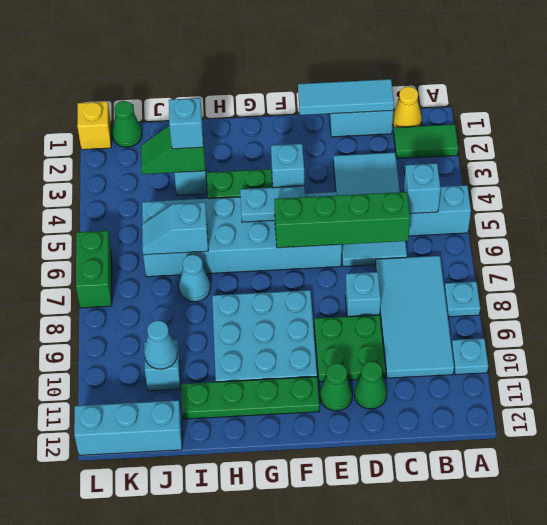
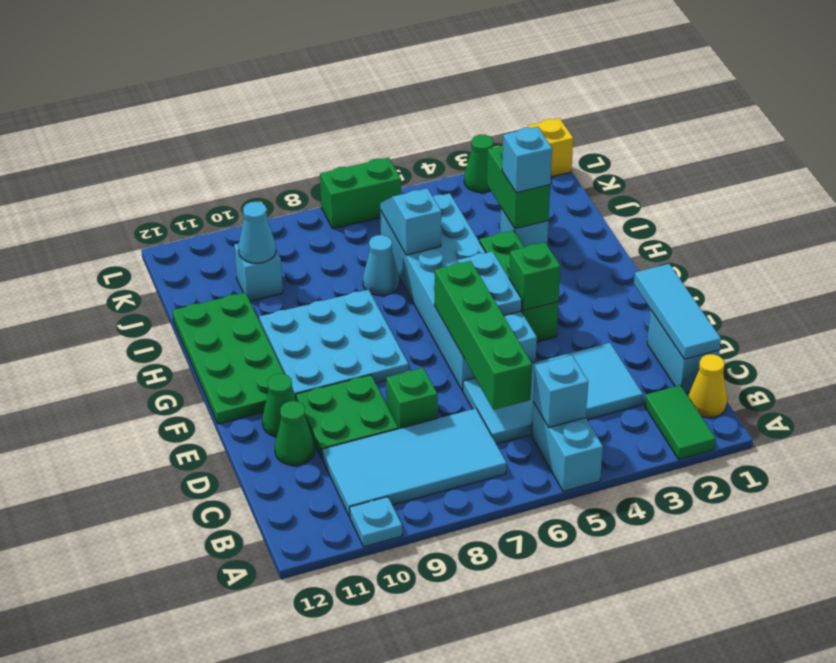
cyan 1x1 plate [444,282,480,317] -> none
cyan 1x1 brick [345,272,381,317] -> green 1x1 brick [386,368,437,429]
cyan 1x1 brick [271,144,304,188] -> green 1x1 brick [509,243,560,311]
green 1x4 plate [181,377,319,419] -> green 2x4 plate [172,293,284,424]
green 1x2 slope [141,125,205,174] -> green 1x2 brick [487,145,550,229]
cyan 1x3 brick [74,400,182,455] -> none
green 1x1 cone [112,101,142,147] -> green 1x1 cone moved to [464,135,493,193]

